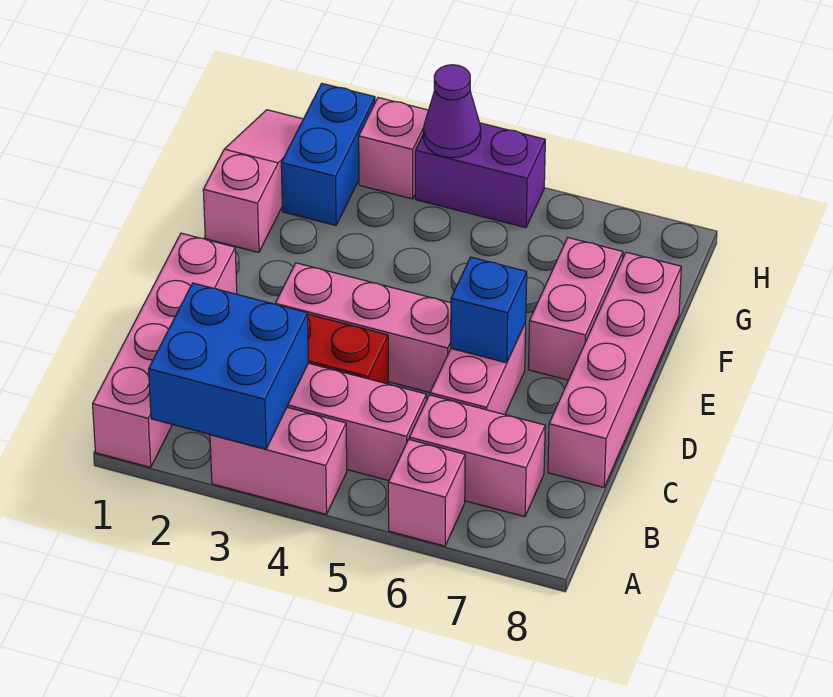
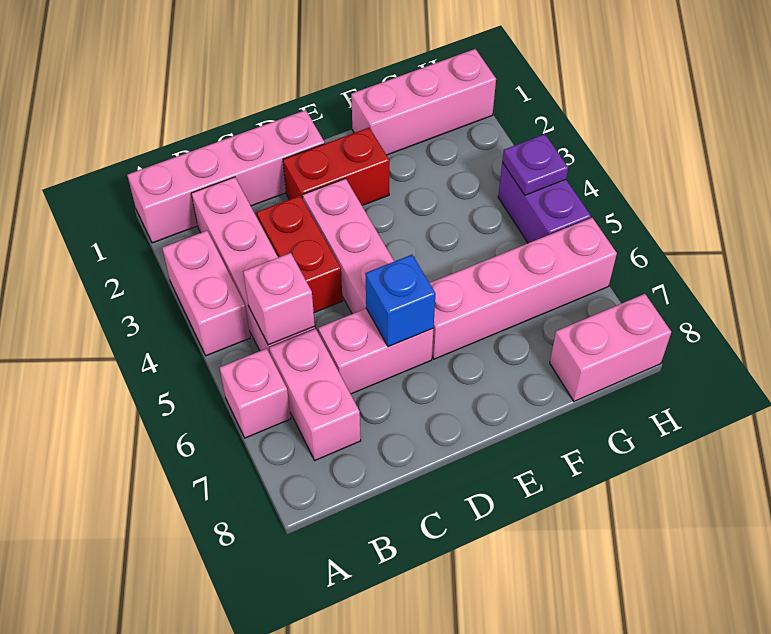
blue 2x2 brick [149,283,309,449] -> none
pink 1x4 brick [548,252,681,487] -> pink 1x4 brick moved to [430,218,617,359]
none -> red 1x2 brick [283,128,389,206]
pink 1x2 brick [528,238,623,380] -> pink 1x2 brick moved to [550,294,671,401]
pink 1x3 slope [203,110,303,252] -> pink 1x3 brick [351,49,496,155]
blue 1x2 brick [281,84,375,225] -> none
pink 1x1 brick [359,98,428,199] -> pink 1x1 brick moved to [243,253,315,345]
purple 1x1 cone [423,65,481,158] -> purple 1x1 plate [502,134,568,195]

